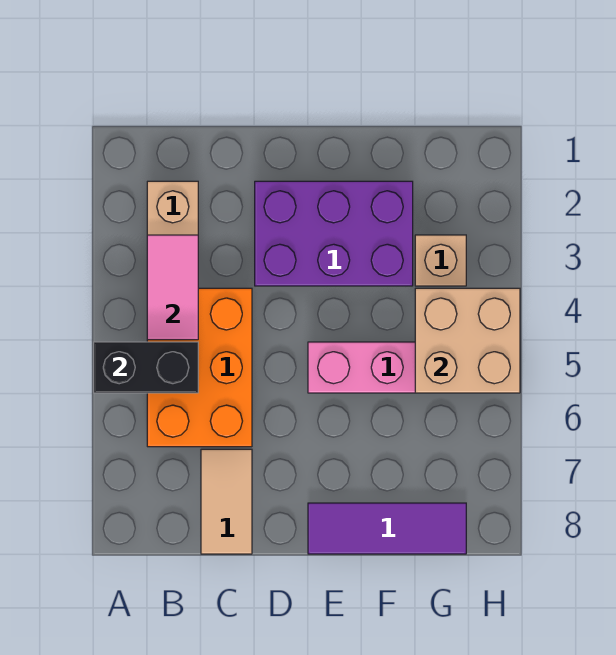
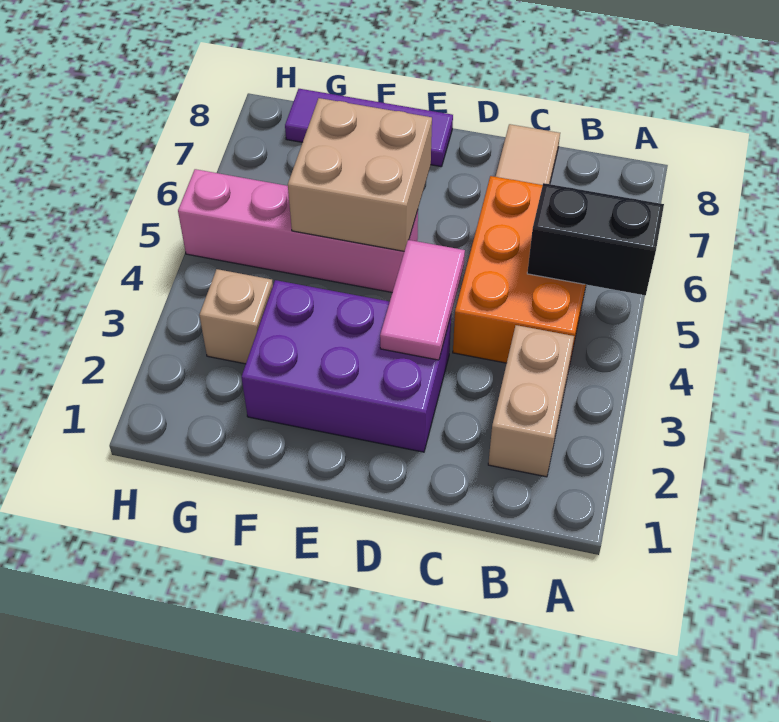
pink 1x2 tile [147,235,198,340] -> pink 1x2 tile moved to [380,240,465,360]
tan 2x2 brick [415,288,520,393] -> tan 2x2 brick moved to [288,98,432,251]

